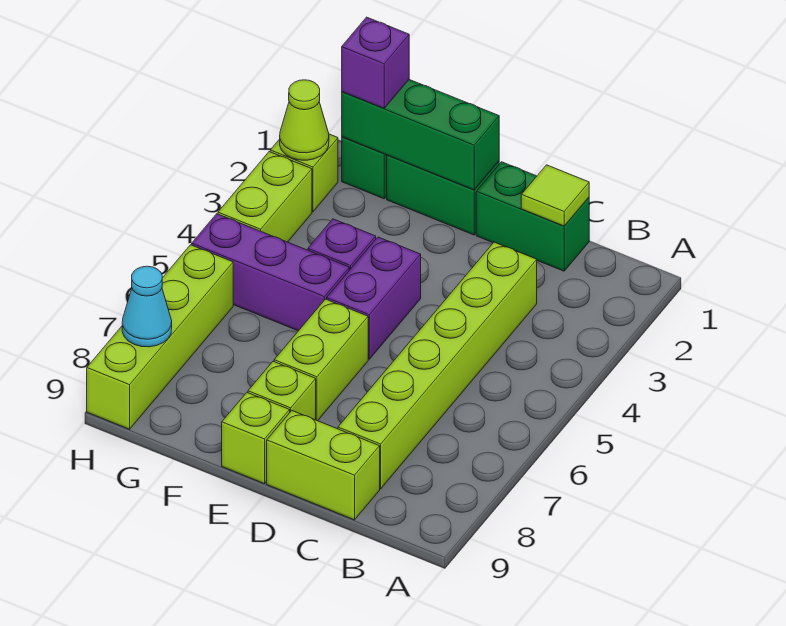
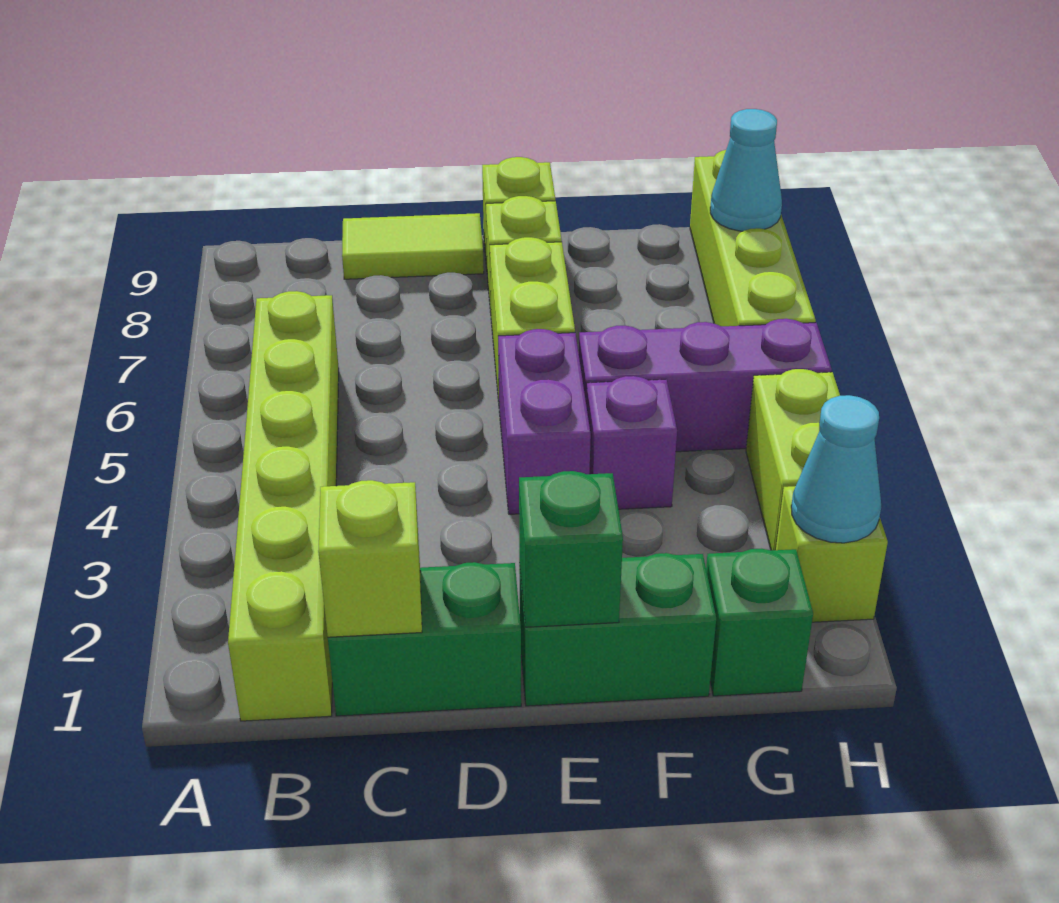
lime 1x1 tile [521,165,589,226] -> lime 1x1 brick [318,480,422,637]
lime 1x6 brick [338,242,537,489] -> lime 1x6 brick moved to [228,291,339,721]
lime 1x2 brick [267,411,380,520] -> lime 1x2 tile [342,213,484,279]
green 1x3 brick [342,80,499,190] -> green 1x1 brick [519,471,623,627]
purple 1x1 brick [342,17,409,108] -> none
lime 1x1 cone [280,80,329,160] -> cyan 1x1 cone [791,395,881,543]

